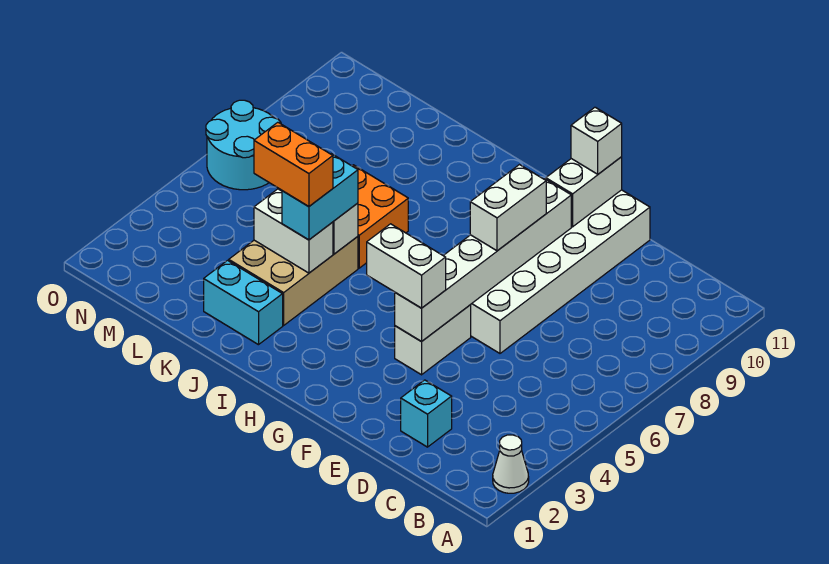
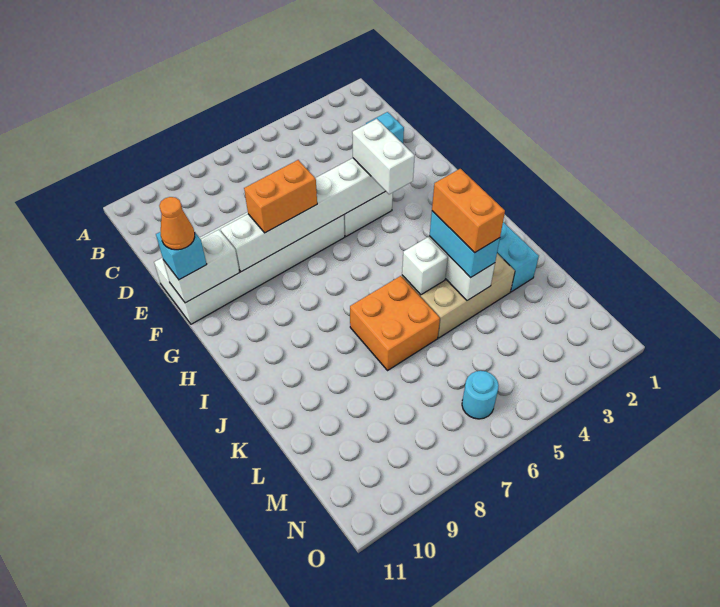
white 1x1 cone [493,435,529,493] -> none
white 1x2 brick [470,165,546,251] -> orange 1x2 brick [244,160,317,233]
white 1x1 brick [571,107,622,174] -> cyan 1x1 brick [156,232,207,280]
none -> orange 1x1 cone [159,197,195,250]
cyan 1x2 brick [282,154,358,240] -> cyan 1x2 brick turned to [430,211,500,278]
cyan 2x2 round brick [206,100,281,190] -> cyan 1x1 round brick [462,371,499,419]

